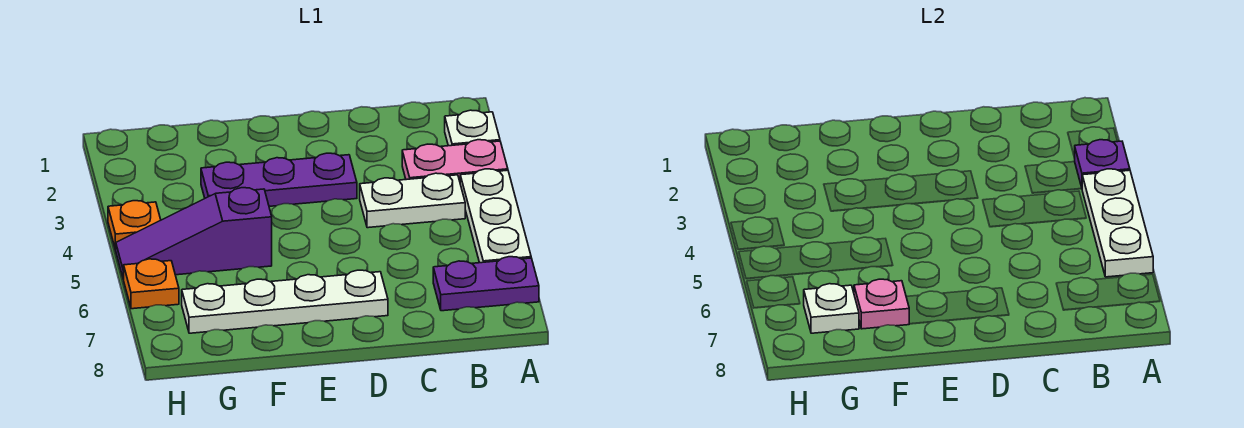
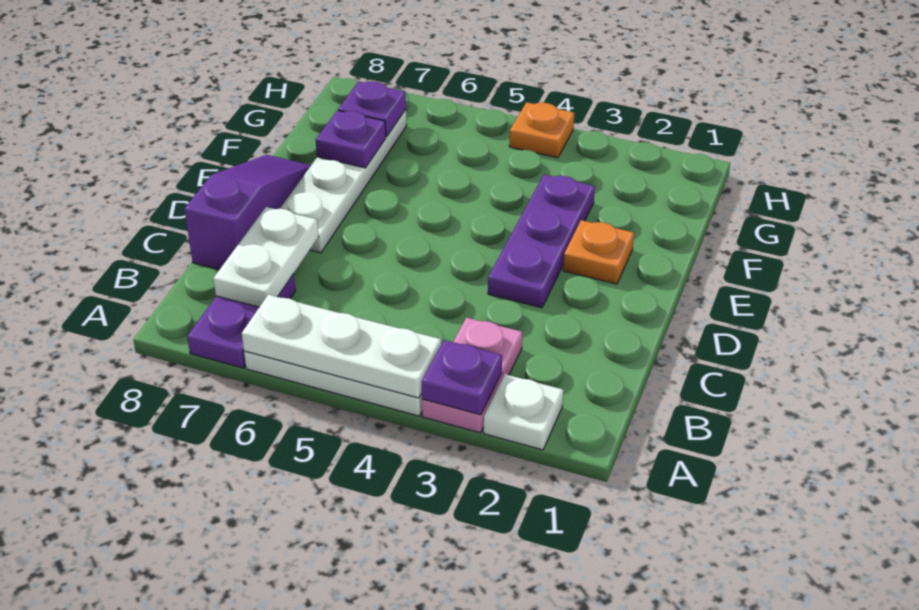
white 1x2 plate [360,173,465,228] -> white 1x2 plate moved to [213,207,318,307]
purple 1x3 slope [116,188,272,279] -> purple 1x3 slope moved to [184,155,311,270]
pink 1x1 plate [854,279,909,329] -> purple 1x1 plate [316,110,386,168]
white 1x1 plate [804,284,859,333] -> purple 1x1 plate [338,81,406,137]
orange 1x1 plate [123,259,179,309] -> orange 1x1 plate moved to [563,220,634,284]

